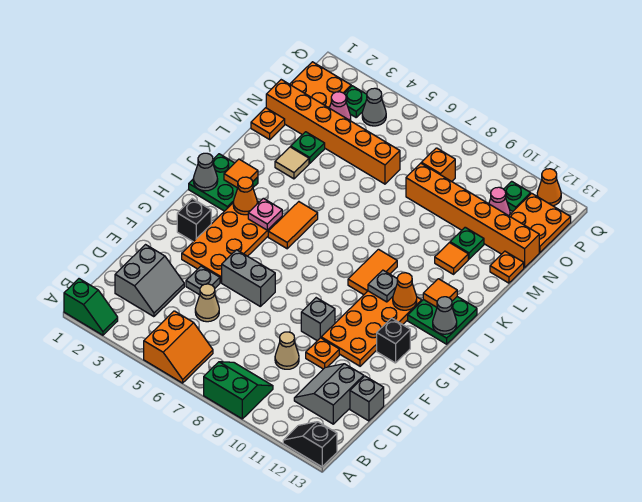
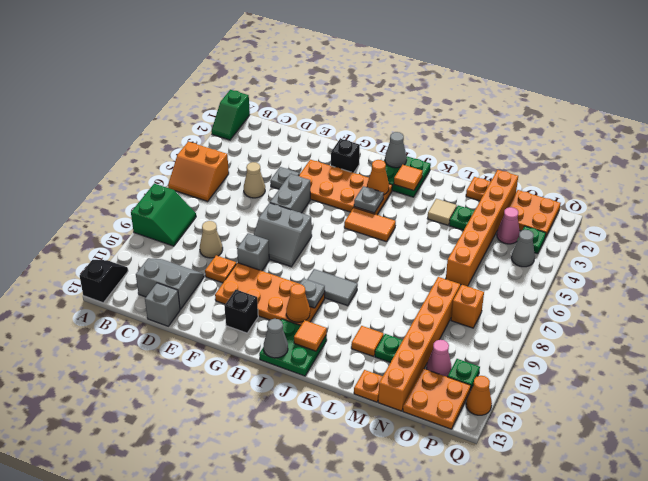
grey 2x2 slope [115,245,184,317] -> grey 2x2 slope moved to [254,203,312,267]
pink 1x1 plate [248,198,282,230] -> grey 1x1 plate [354,186,384,213]
orange 1x2 tile [348,249,397,295] -> grey 1x2 tile [307,269,358,306]

